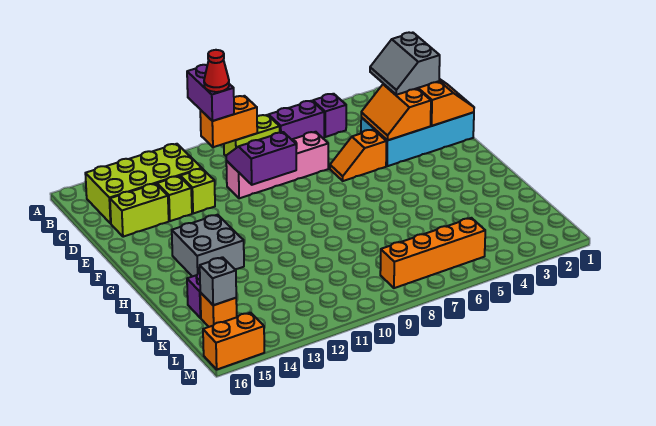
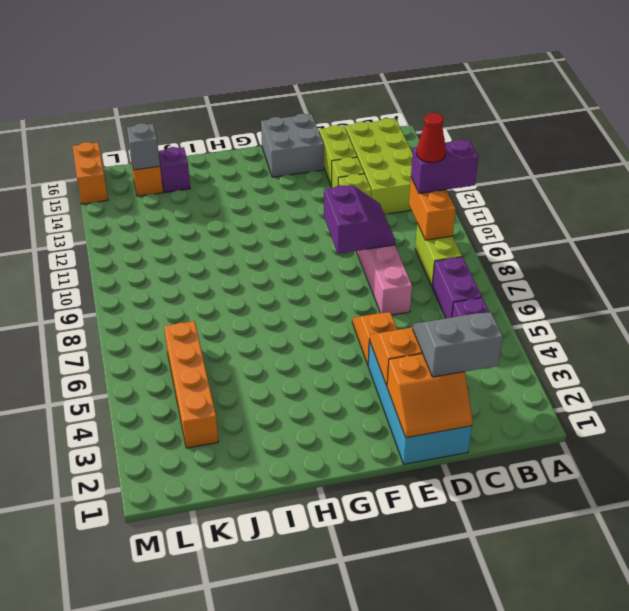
grey 2x2 brick [172,215,244,277] -> grey 2x2 brick moved to [261,114,324,177]
orange 1x4 brick [380,218,485,288] -> orange 1x4 brick moved to [164,321,218,448]

